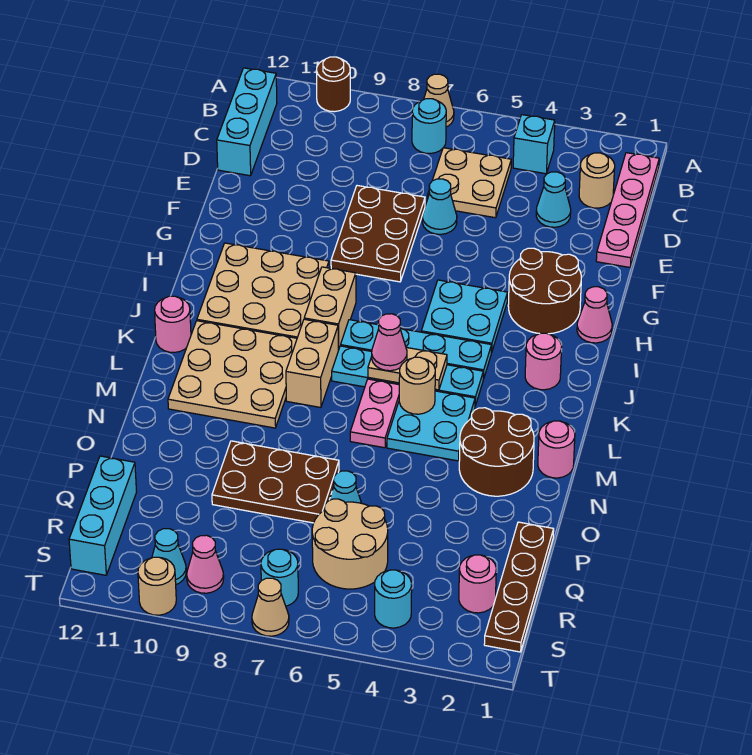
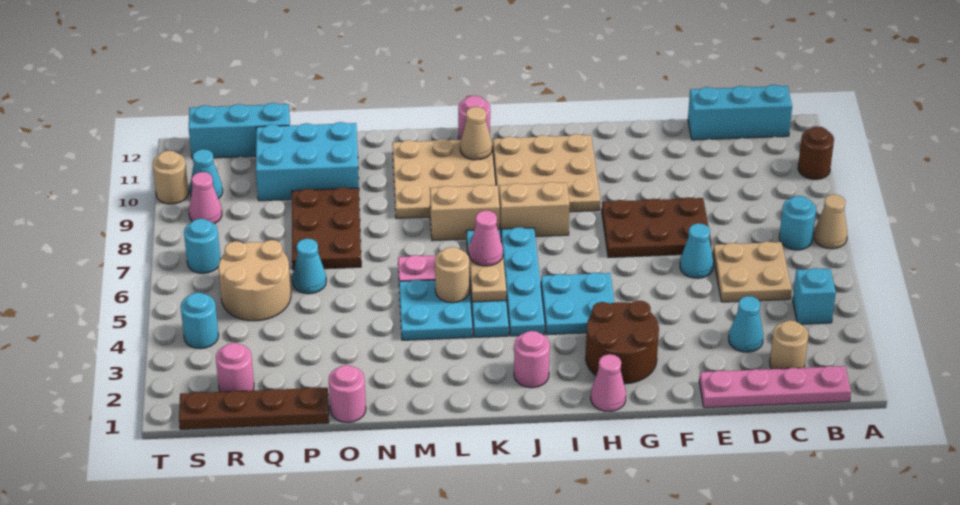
pink 1x1 round brick [538,421,575,478] -> pink 1x1 round brick moved to [329,365,366,422]
brown 2x2 round brick [459,408,534,496] -> none
none -> cyan 2x3 brick [256,122,359,201]
tan 1x1 cone [252,578,289,636] -> tan 1x1 cone moved to [460,107,492,160]

